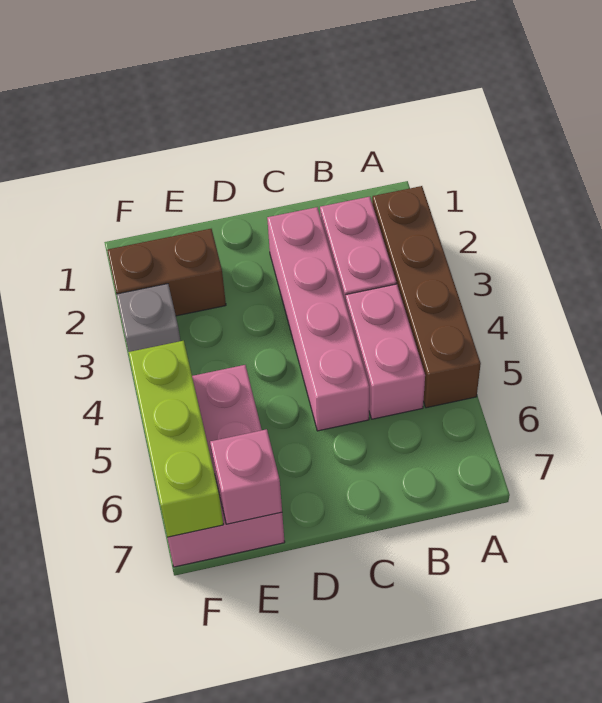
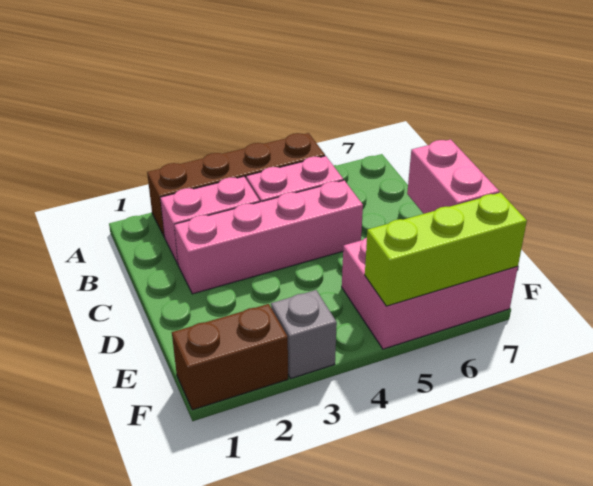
brown 1x2 brick [107,229,226,316] -> brown 1x2 brick turned to [172,304,288,410]
pink 1x1 brick [210,429,282,524] -> pink 1x2 brick [407,139,499,214]

